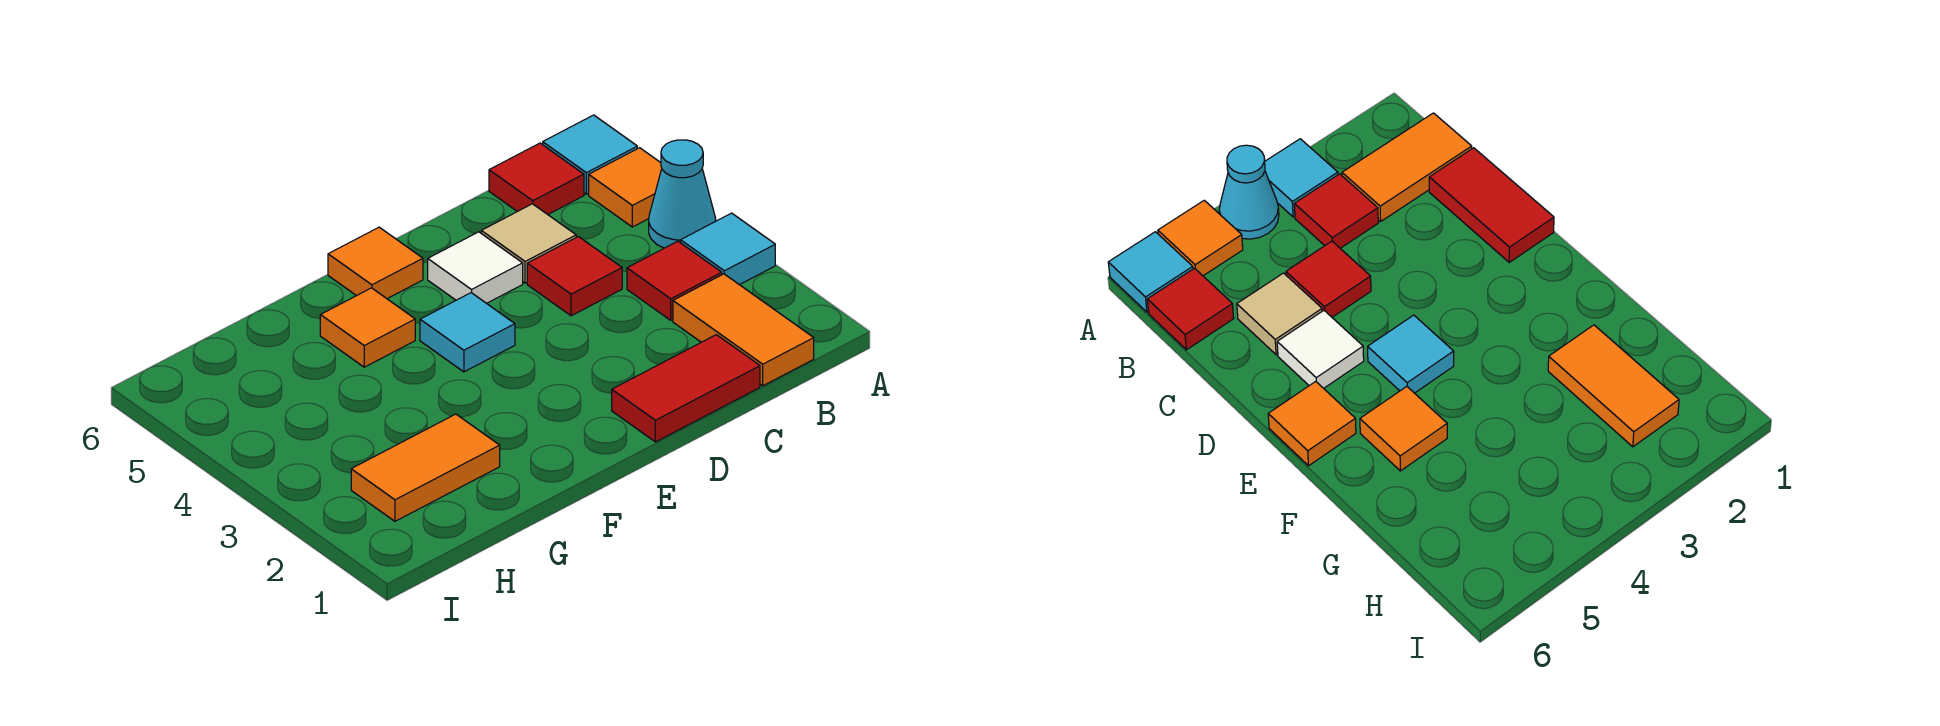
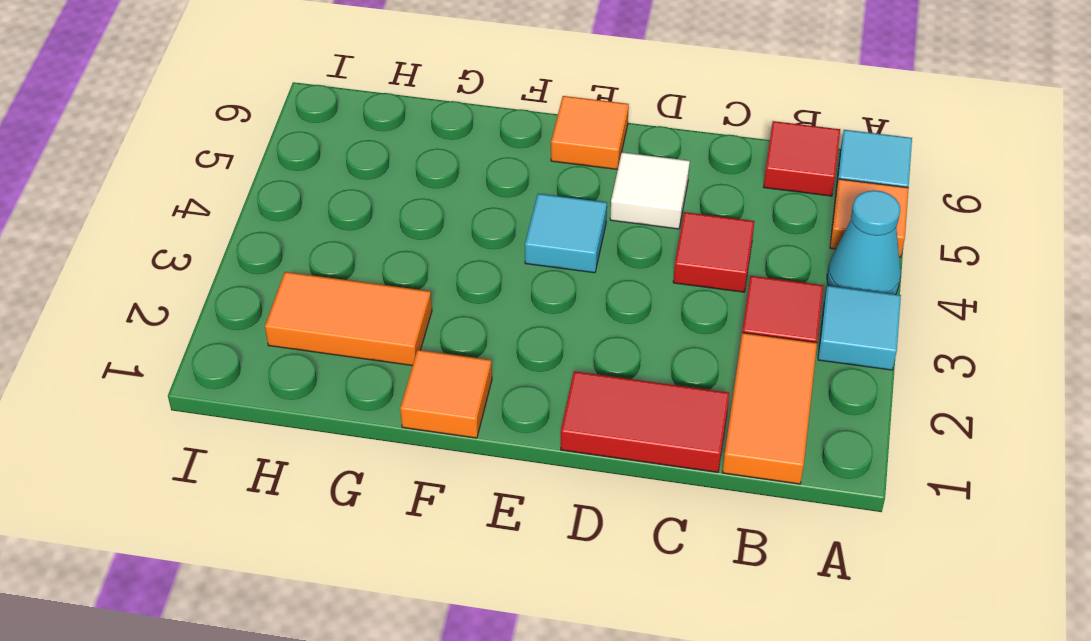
tan 1x1 tile [481,204,576,283] -> none
orange 1x1 tile [320,288,415,367] -> orange 1x1 tile moved to [400,350,492,438]

